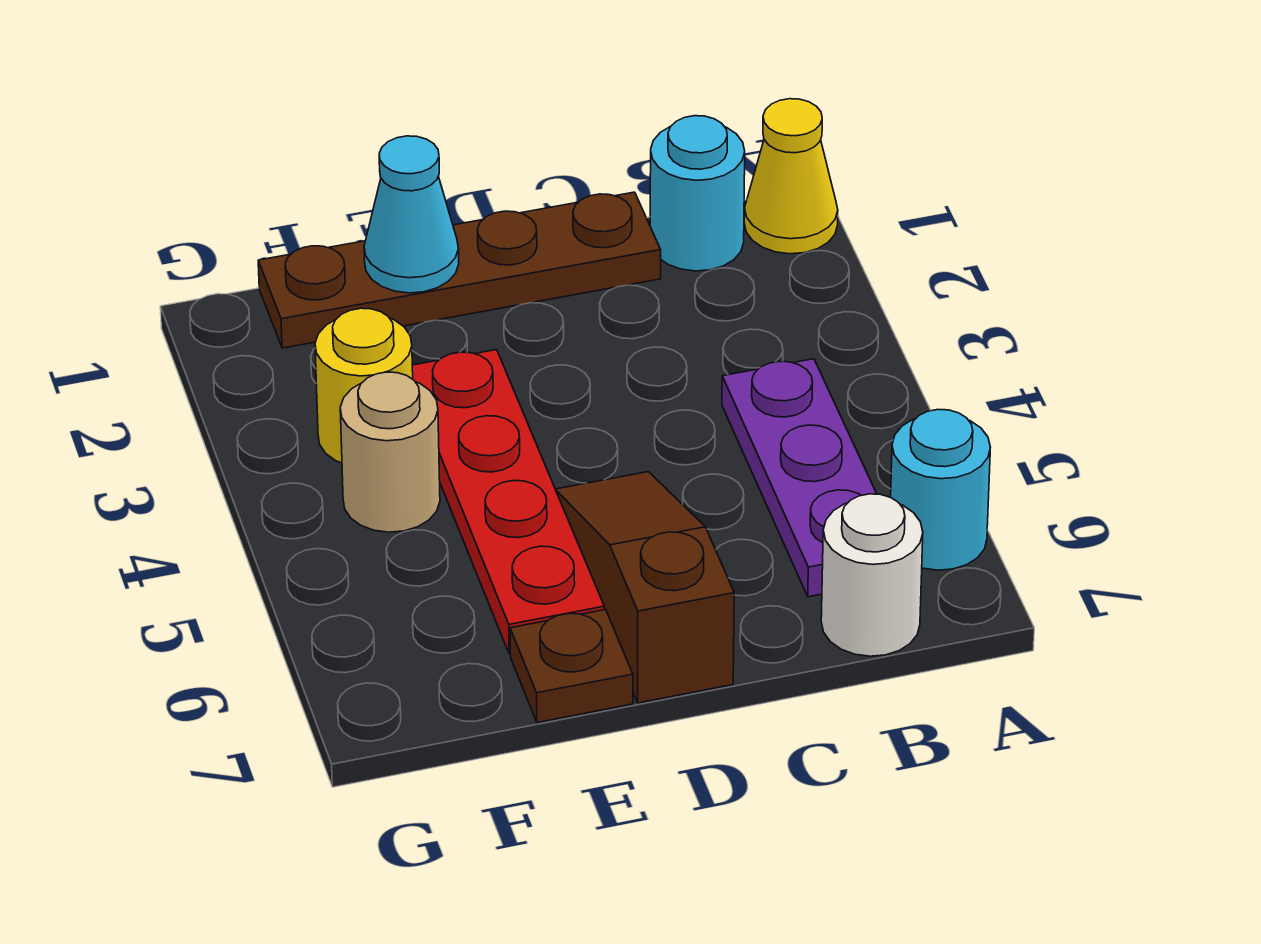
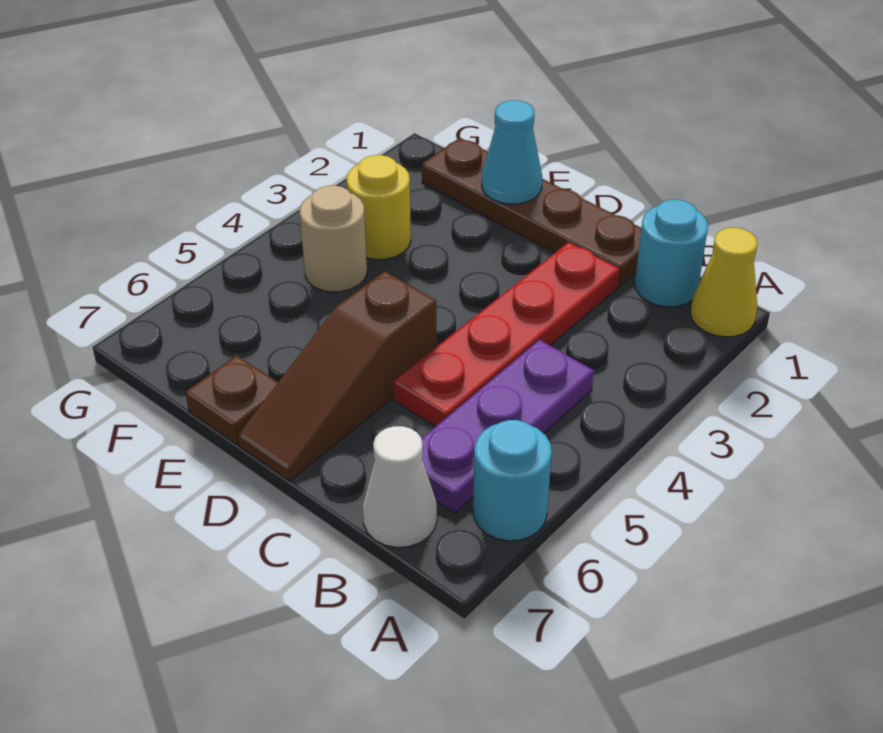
white 1x1 round brick [821,494,923,656] -> white 1x1 cone [363,426,437,547]
brown 1x3 slope [555,472,734,703] -> brown 1x3 slope turned to [238,271,437,481]
red 1x4 plate [412,350,604,654] -> red 1x4 plate moved to [394,242,620,427]

